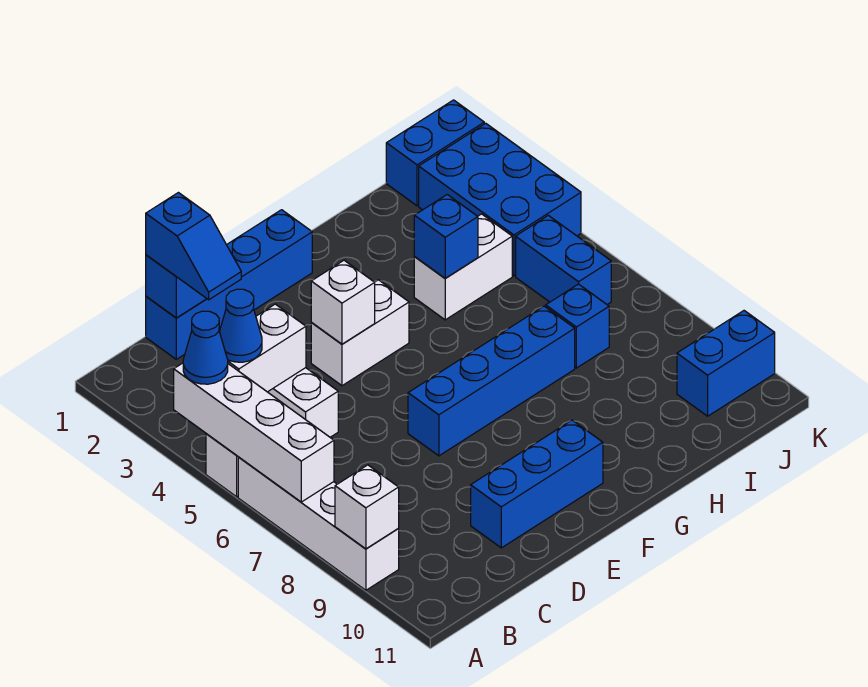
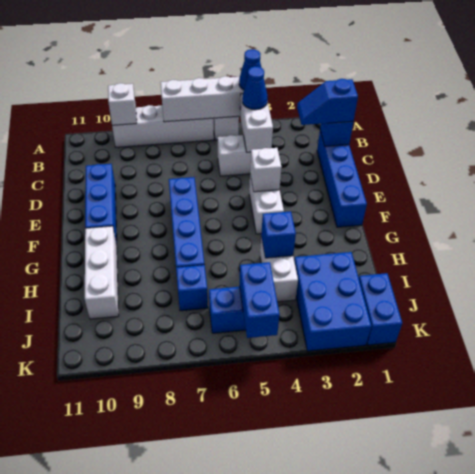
none -> white 1x3 brick [85,226,119,319]
blue 2x3 brick [419,123,581,276] -> blue 2x3 brick turned to [294,252,371,351]
blue 1x2 brick [677,311,775,416] -> blue 1x2 brick moved to [239,262,280,338]

